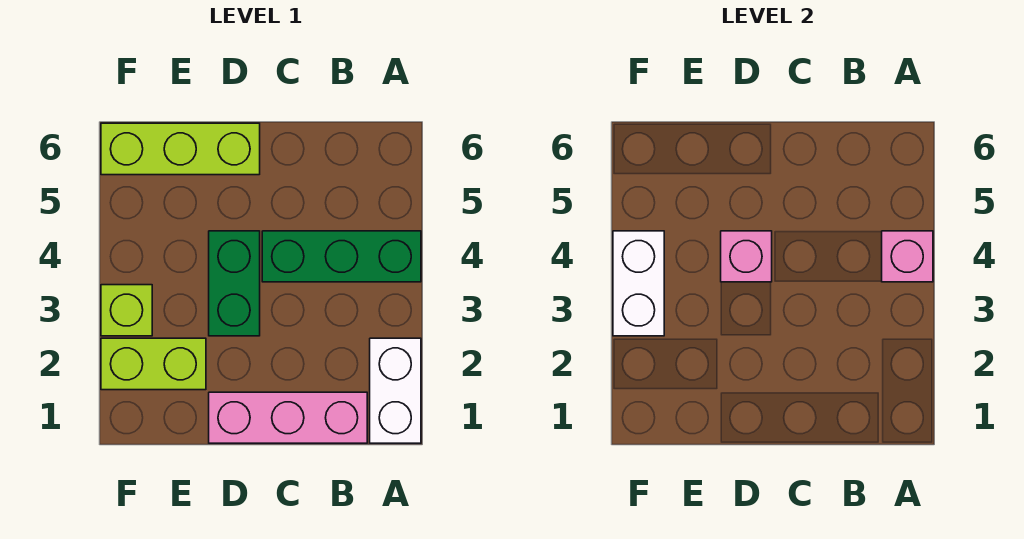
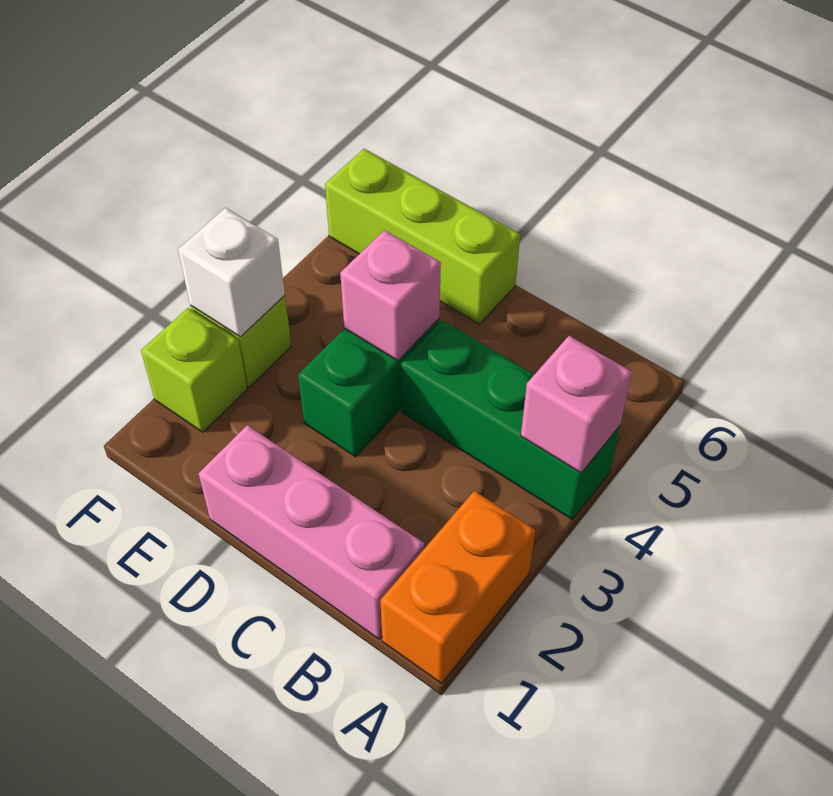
white 1x2 brick [370,338,421,443] -> orange 1x2 brick [380,491,535,683]
lime 1x2 brick [101,338,206,390] -> lime 1x1 brick [141,308,247,432]
white 1x2 brick [613,231,664,336] -> white 1x1 brick [178,208,285,337]

